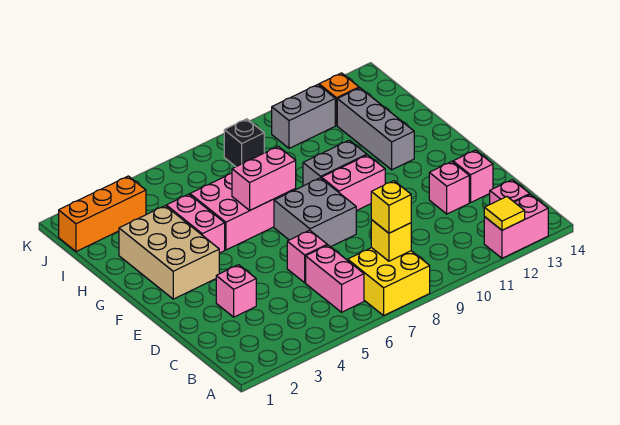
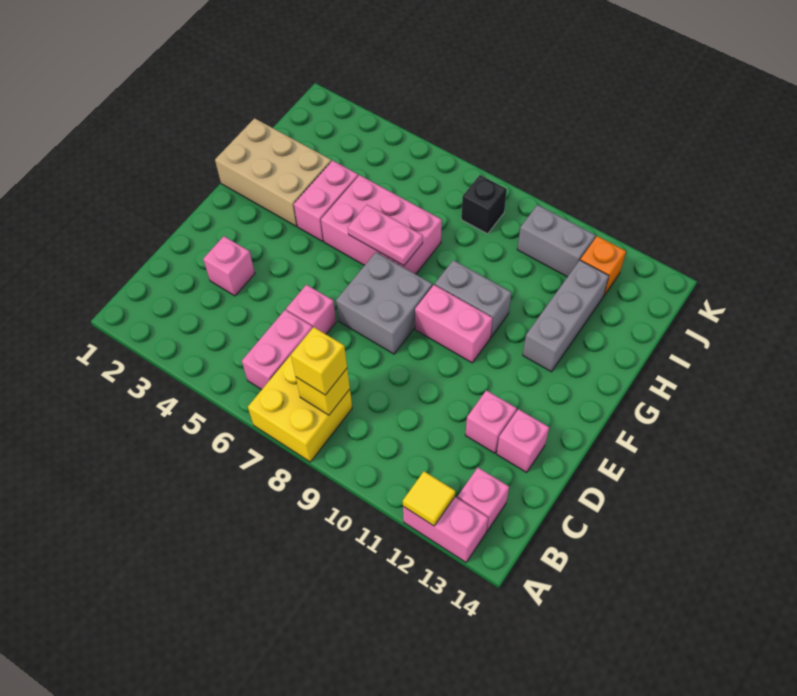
tan 2x3 brick [119,206,219,299] -> tan 2x3 brick turned to [215,118,331,226]
pink 1x2 brick [232,146,296,210] -> pink 1x2 plate [348,205,423,266]
orange 1x3 brick [59,176,146,252] -> none

